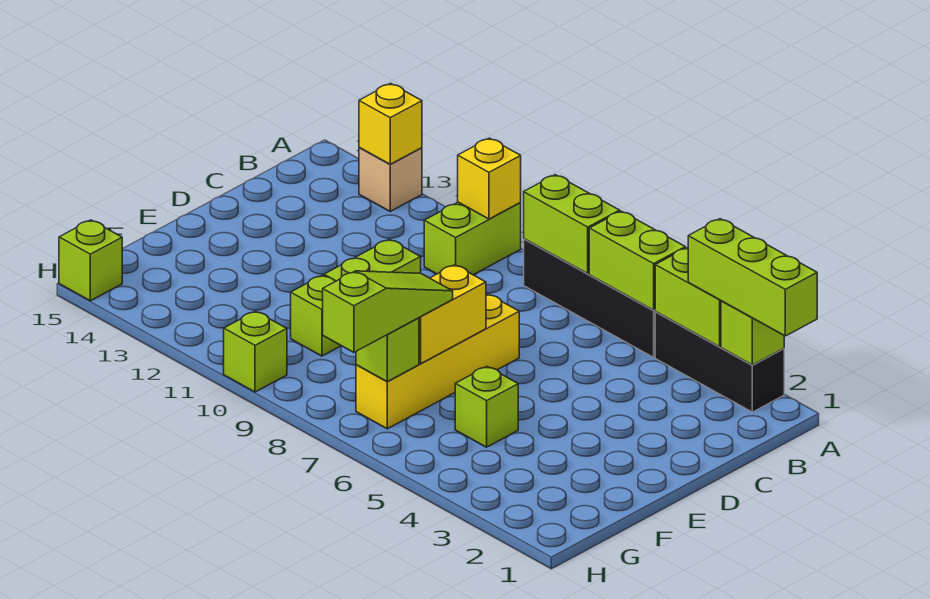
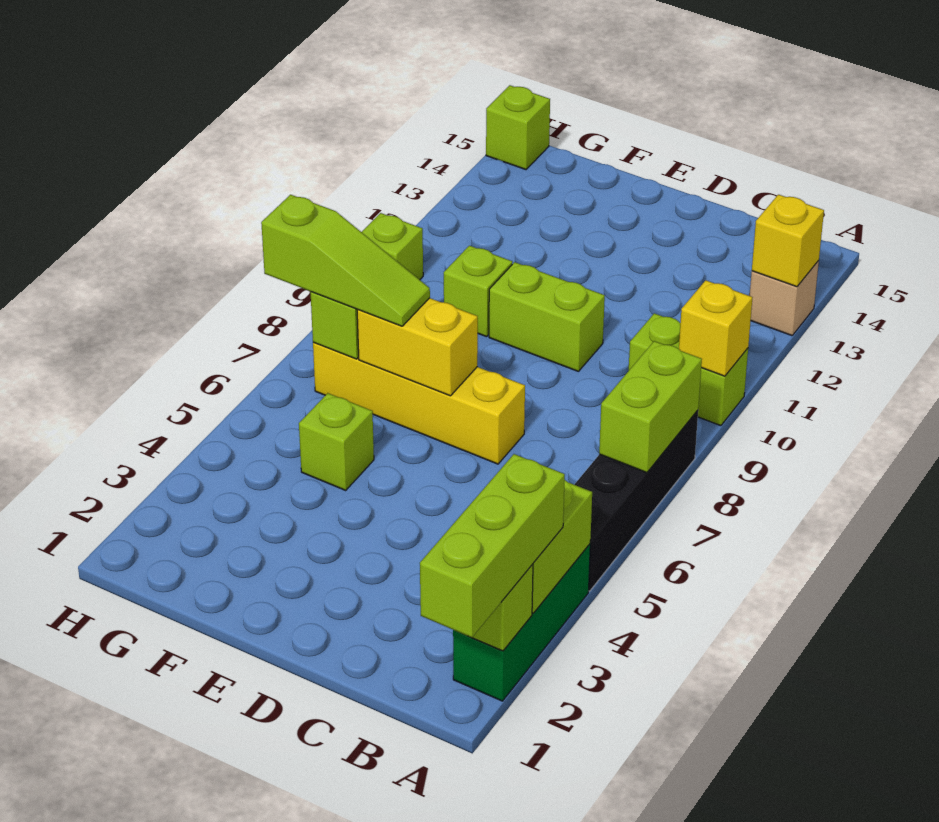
black 1x3 brick [655,312,784,412] -> green 1x3 brick [453,544,590,701]
lime 1x2 brick [589,211,685,310] -> none

